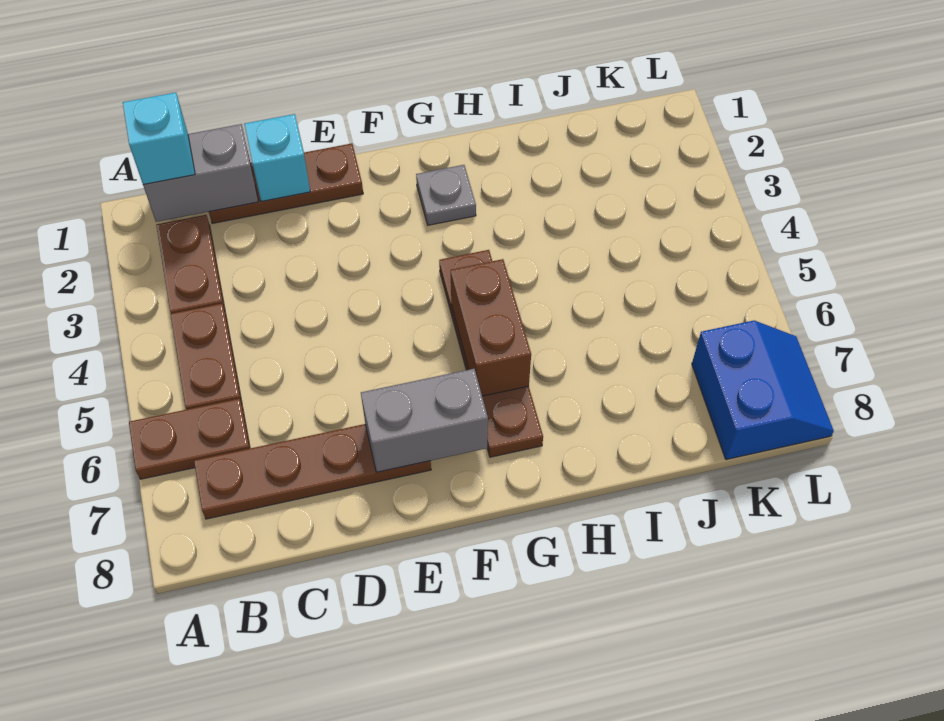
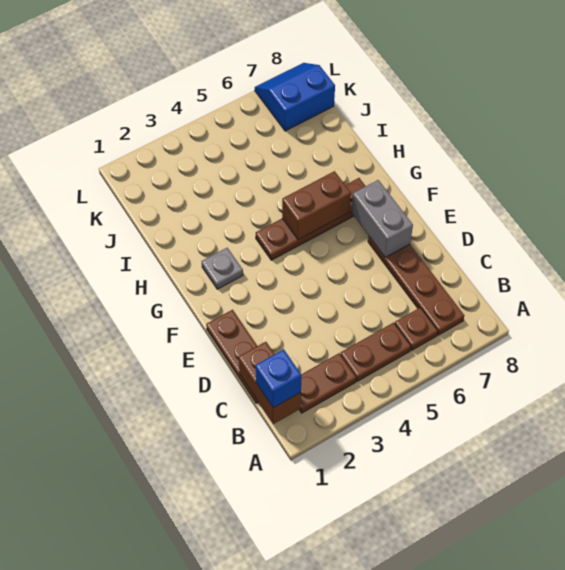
brown 1x2 plate [129,399,250,479] -> brown 1x1 plate [395,307,438,350]
grey 1x2 brick [143,124,258,222] -> brown 1x2 brick [239,342,301,424]
cyan 1x1 brick [123,92,195,185] -> blue 1x1 brick [256,349,301,408]
cyan 1x1 brick [244,114,310,201] -> none

